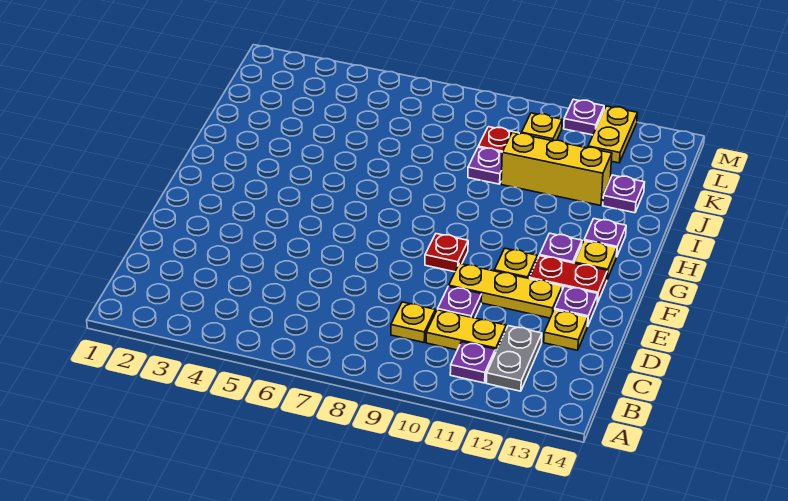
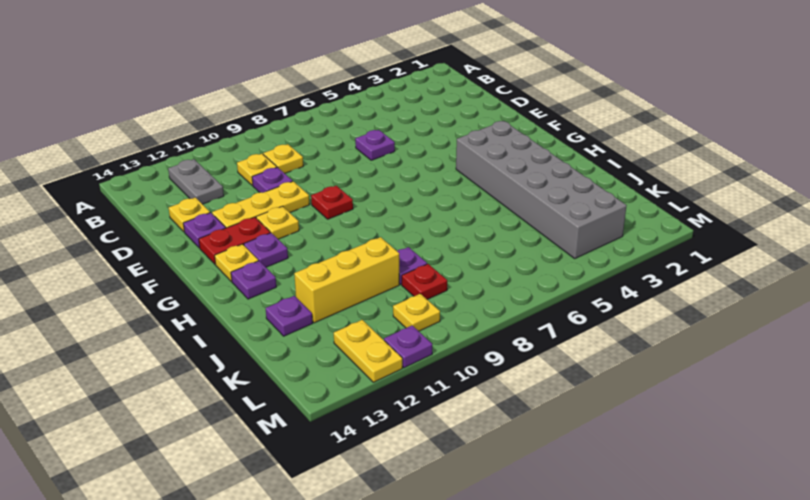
purple 1x1 plate [450,342,495,383] -> purple 1x1 plate moved to [355,130,395,160]
yellow 1x2 plate [426,310,506,353] -> yellow 1x1 plate [237,154,276,185]
none -> grey 2x6 brick [456,121,627,258]

